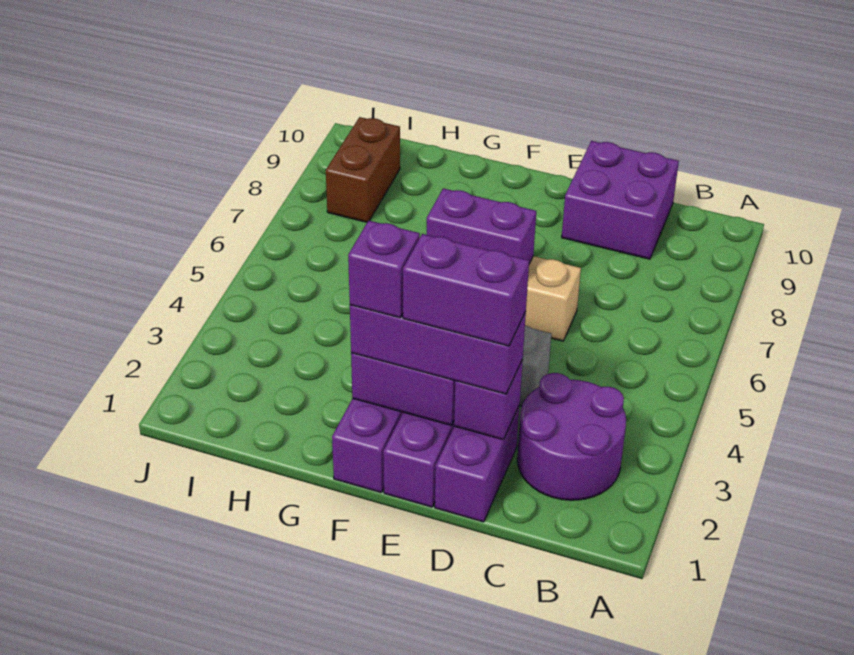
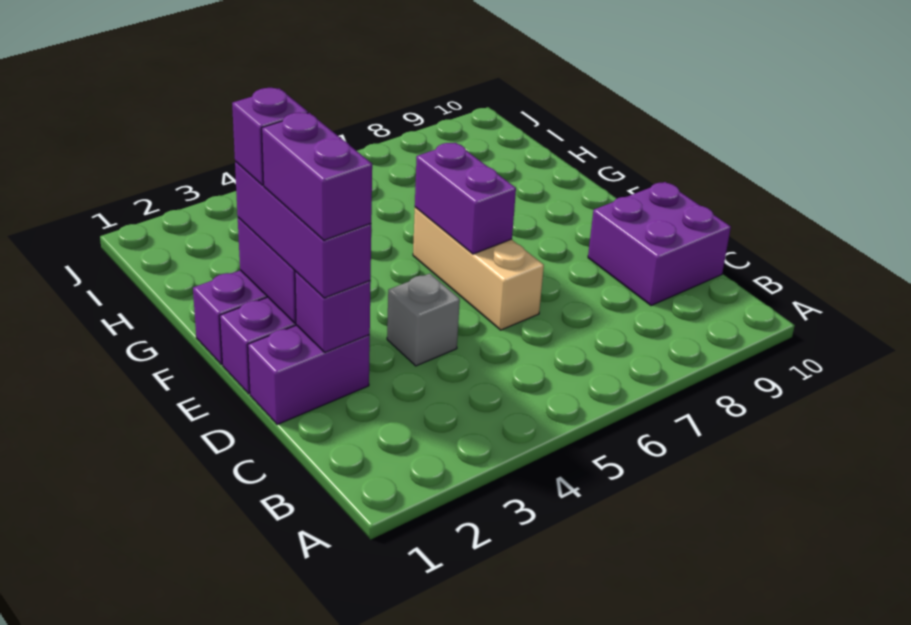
purple 2x2 round brick [517,373,626,500] -> none
brown 1x2 brick [326,117,400,222] -> none

